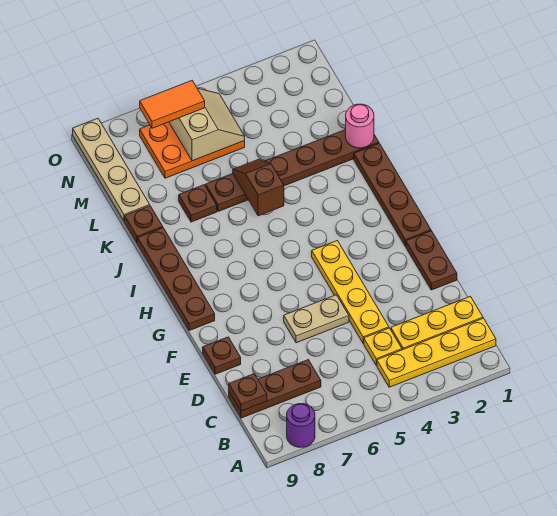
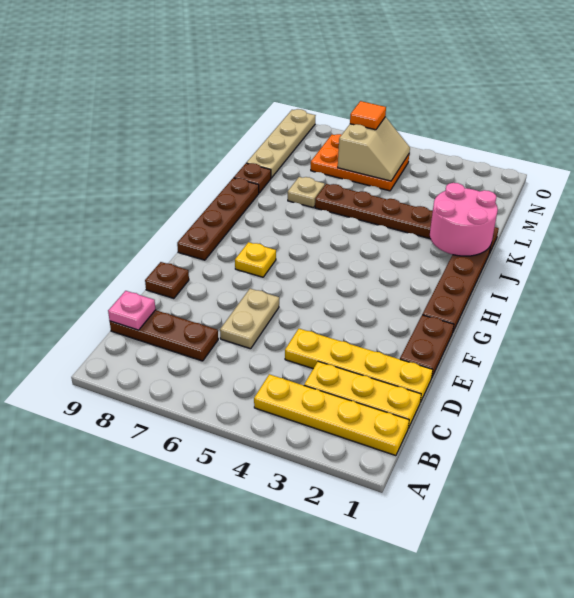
purple 1x1 round brick [287,404,315,447] -> none
yellow 1x1 plate [364,328,402,365] -> yellow 1x1 plate moved to [235,242,276,277]
brown 1x1 plate [229,374,267,411] -> pink 1x1 plate [108,291,156,330]
yellow 1x4 plate [312,241,389,343] -> yellow 1x4 plate turned to [285,329,433,402]
tan 1x2 plate [284,295,349,343] -> tan 1x2 plate turned to [220,289,279,349]
brown 1x2 slope [233,159,284,216] -> none
pink 1x1 round brick [346,104,374,148] -> pink 2x2 round brick [430,183,498,256]
brown 1x1 plate [179,185,217,222] -> tan 1x1 plate [288,177,325,208]
orange 1x2 tile [140,81,205,128] -> orange 1x1 tile [350,101,386,130]

